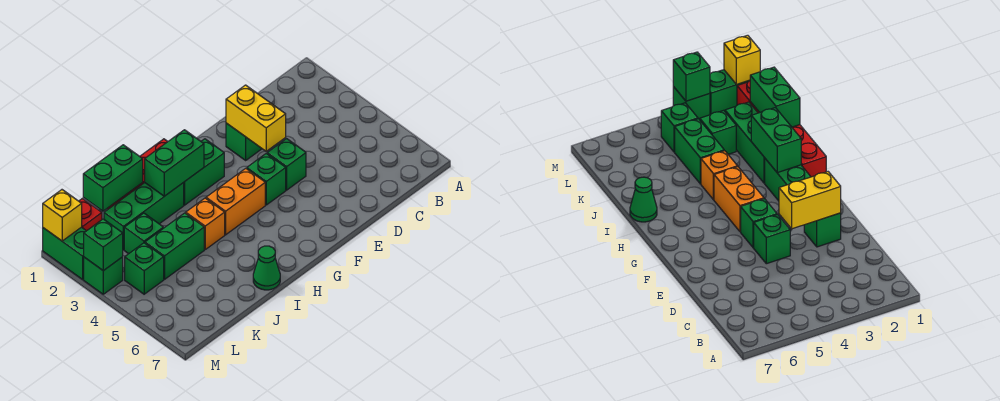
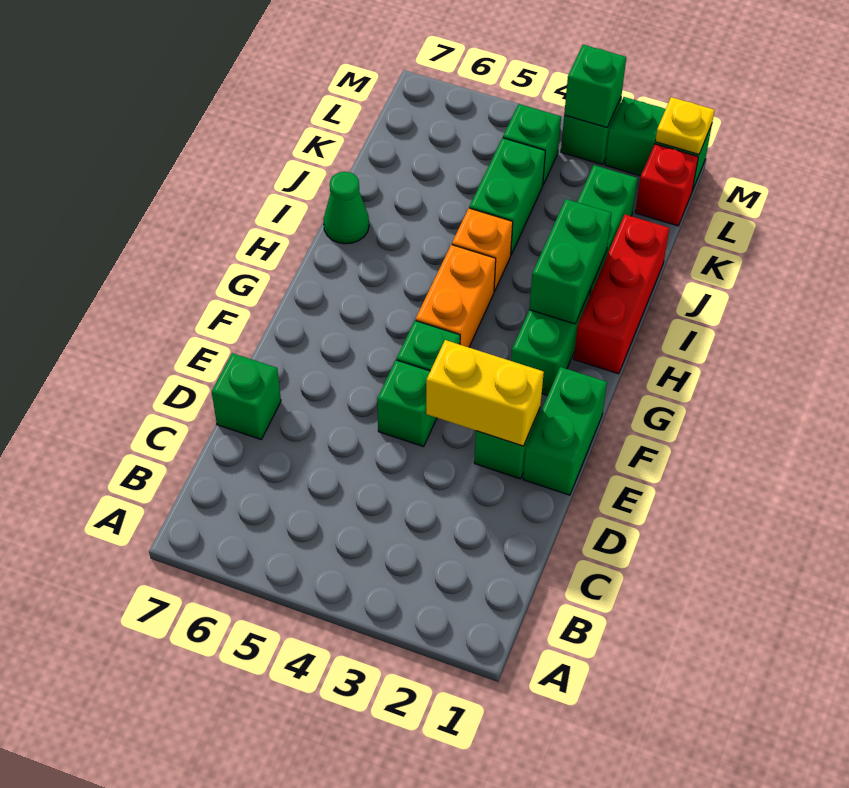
green 1x2 brick [83,145,143,211] -> green 1x2 brick moved to [523,367,607,495]
green 1x1 brick [124,213,163,254] -> green 1x1 brick moved to [212,353,281,439]
yellow 1x1 brick [43,190,82,241] -> yellow 1x1 plate [655,97,715,154]

